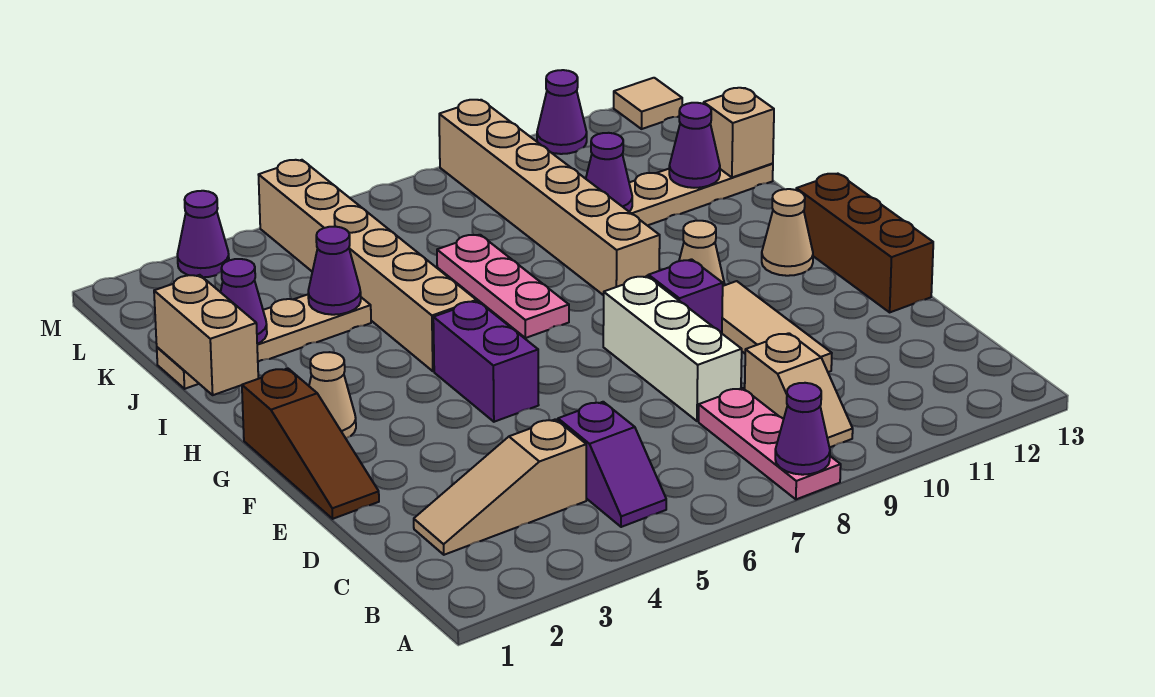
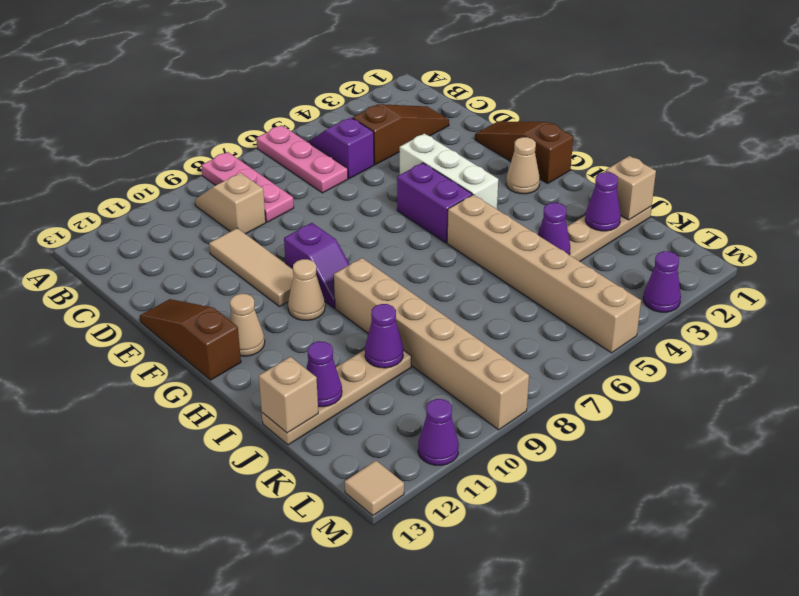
purple 1x1 cone [775,383,830,475] -> none
tan 1x3 slope [414,419,586,555] -> brown 1x3 slope [353,104,449,165]
white 1x3 brick [603,276,742,421] -> white 1x3 brick moved to [400,134,498,209]
brown 1x3 brick [796,174,933,312] -> brown 1x3 slope [140,299,241,380]
pink 1x3 plate [437,235,569,338] -> pink 1x3 plate moved to [256,125,348,193]
tan 1x2 brick [154,275,258,395] -> tan 1x1 brick [606,156,656,220]

